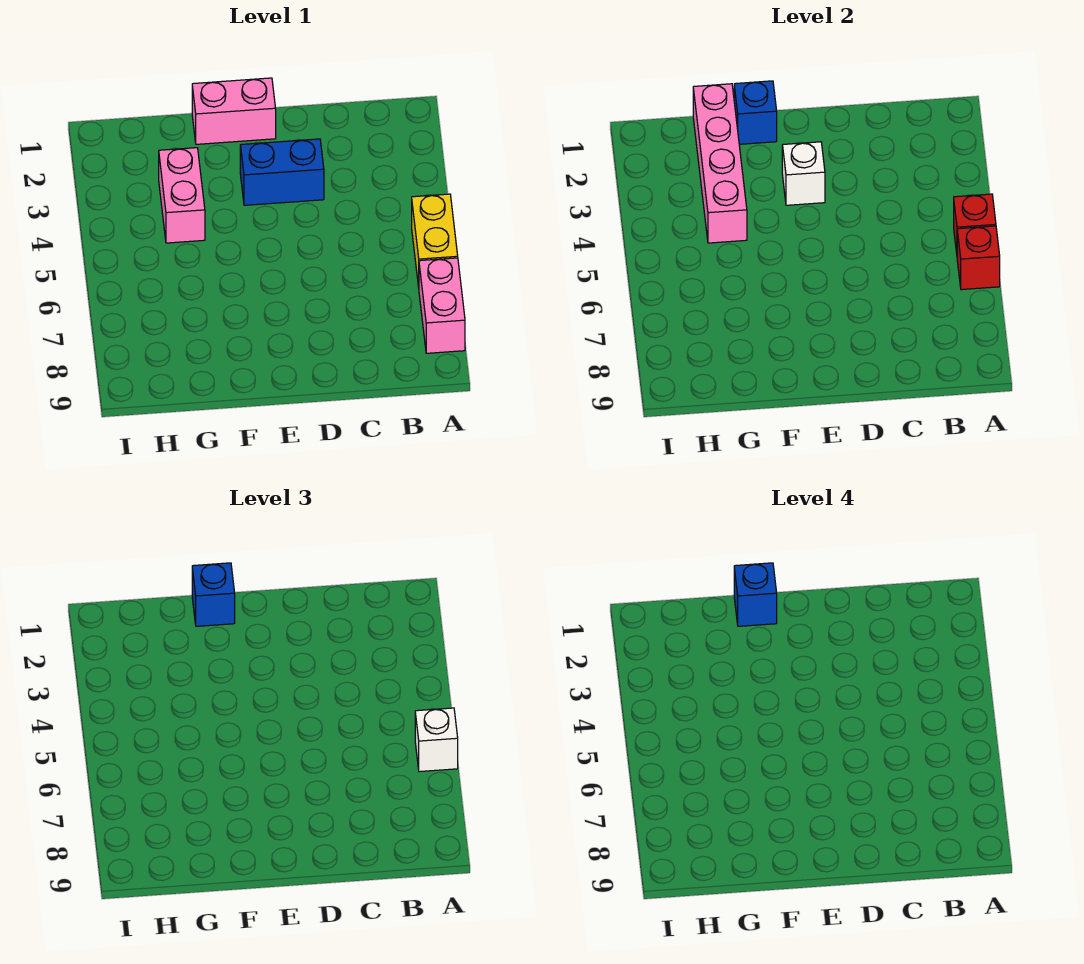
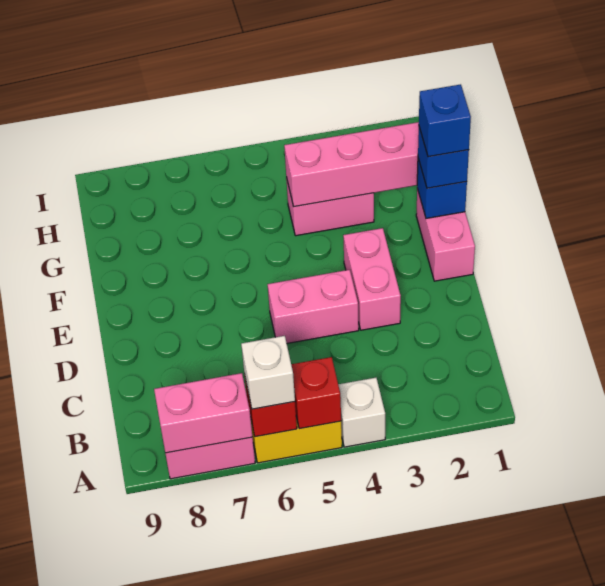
none -> pink 1x2 brick [154,373,252,453]
blue 1x2 brick [240,139,324,205] -> pink 1x2 brick [343,228,401,330]
none -> pink 1x2 brick [268,270,359,343]
white 1x1 brick [782,142,825,205] -> white 1x1 brick moved to [338,378,385,447]

